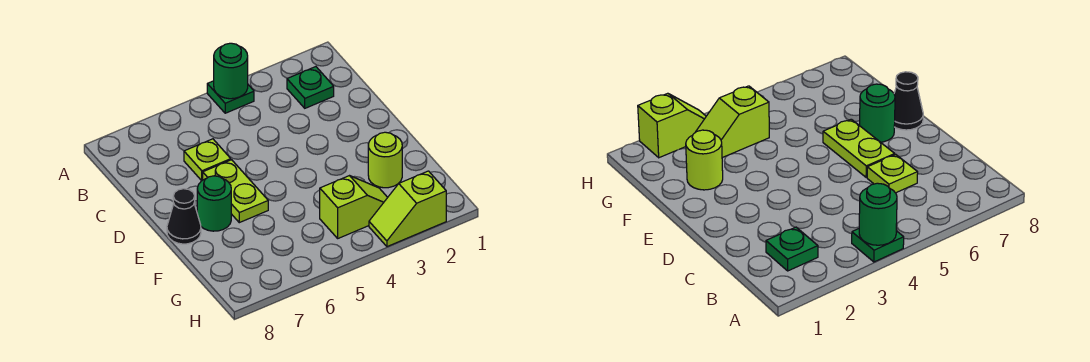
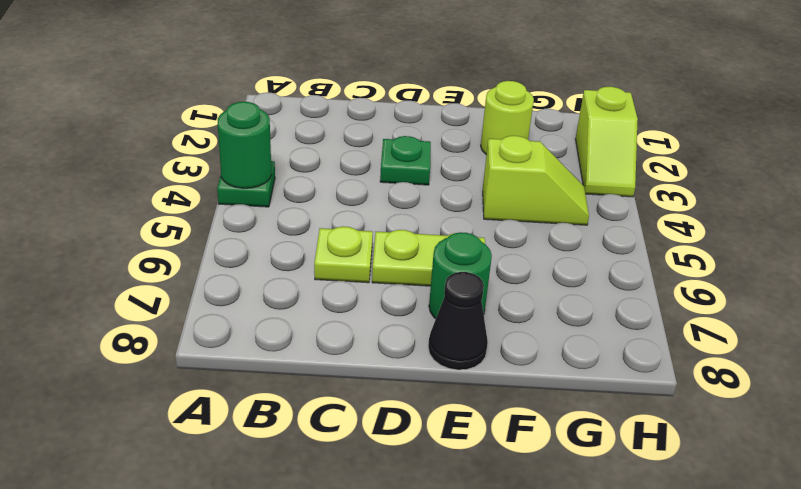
green 1x1 plate [287,67,334,108] -> green 1x1 plate moved to [380,136,431,185]
lime 1x2 slope [320,176,388,238] -> lime 1x2 slope turned to [483,136,589,225]

